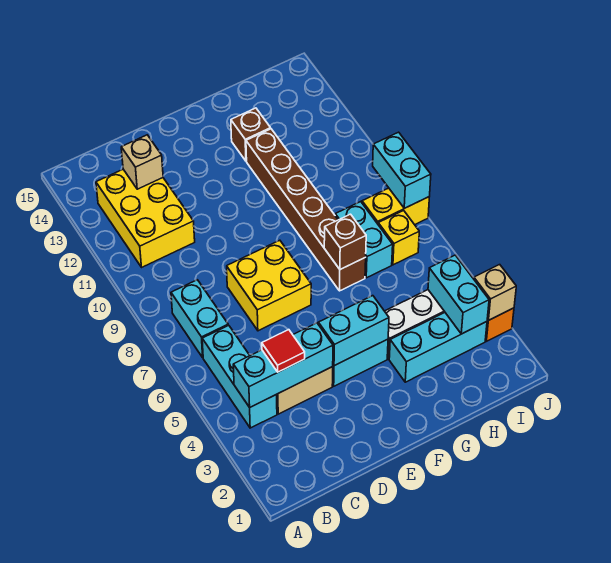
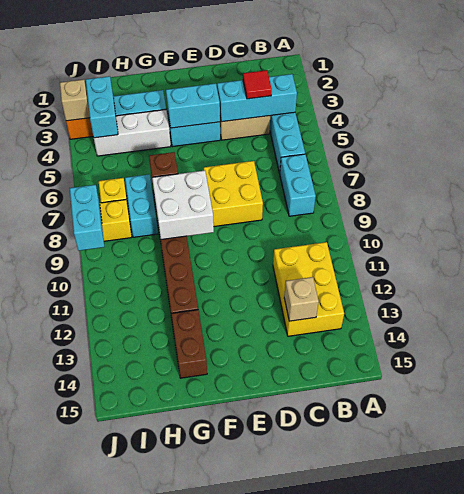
none -> white 2x2 brick [152,171,214,239]
brown 1x1 brick [231,108,271,161] -> brown 1x2 brick [171,310,207,378]

